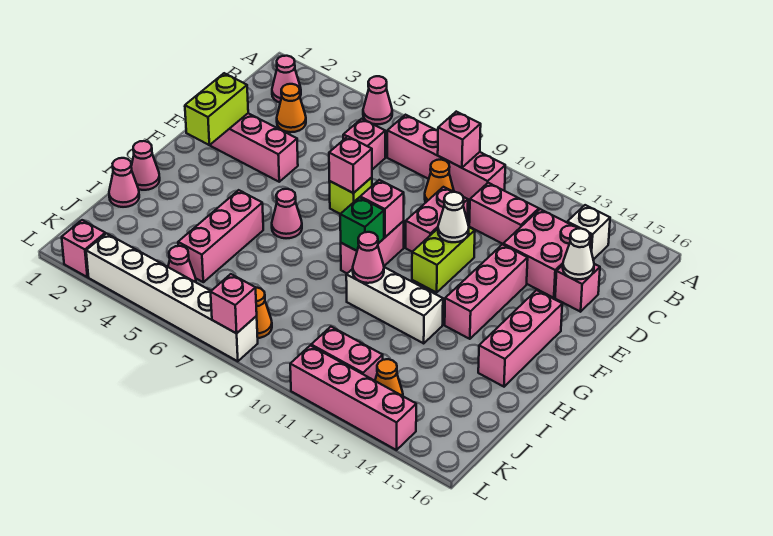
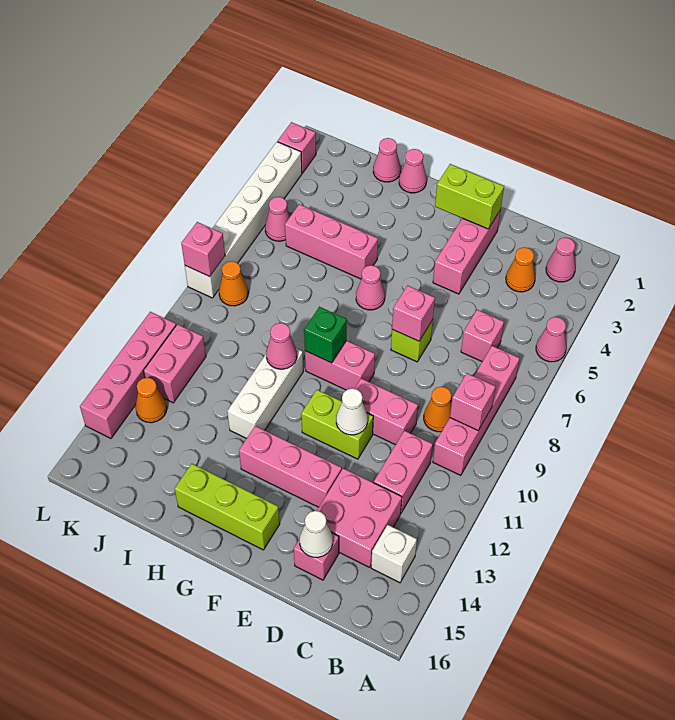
pink 1x1 brick [360,180,404,237] -> none
pink 1x3 brick [478,290,562,387] -> lime 1x3 brick [175,464,280,550]

